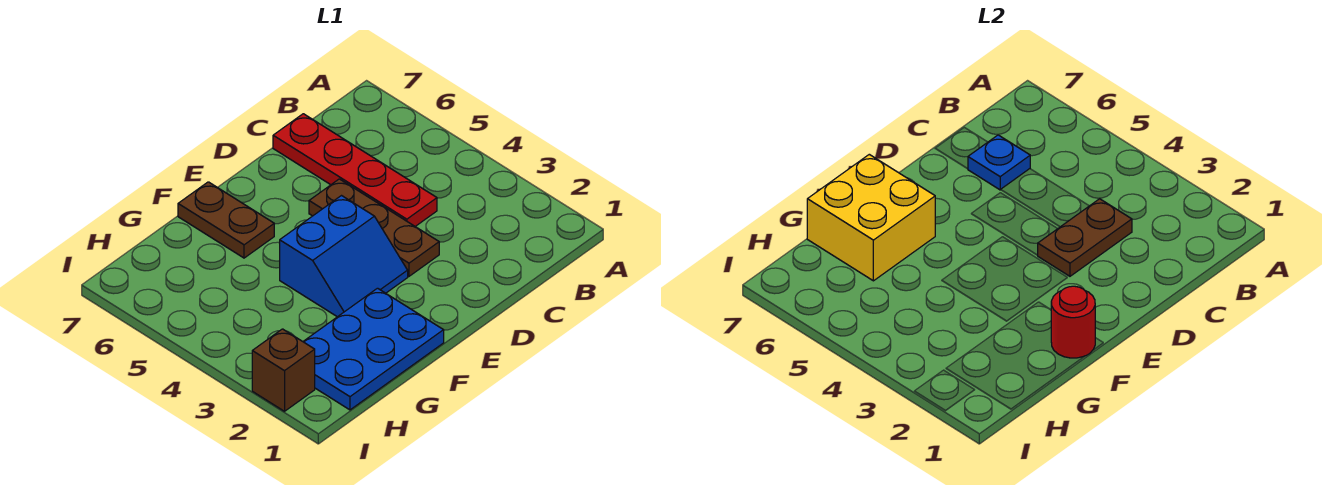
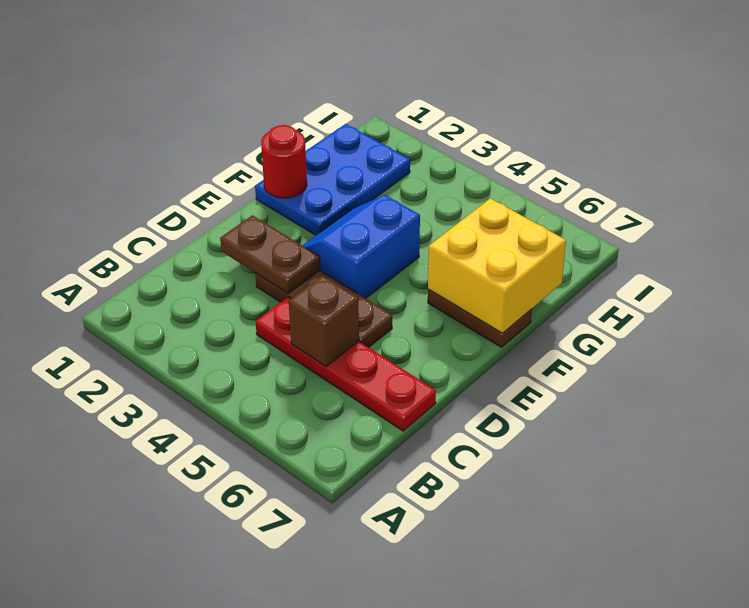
brown 1x2 plate [1038,199,1132,276] -> brown 1x2 plate turned to [220,215,320,293]
blue 1x1 plate [968,135,1030,190] -> none
brown 1x1 brick [252,329,315,411] -> brown 1x1 brick moved to [289,276,359,367]

